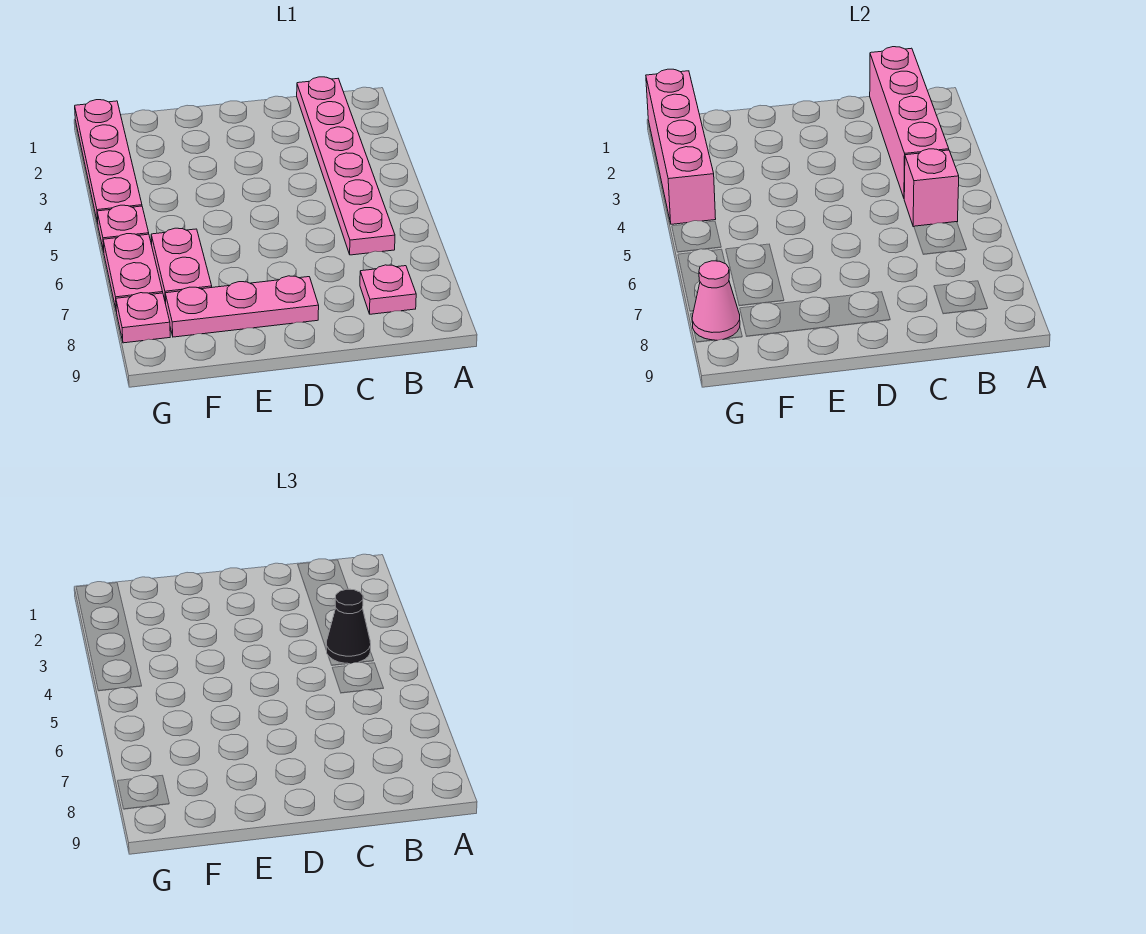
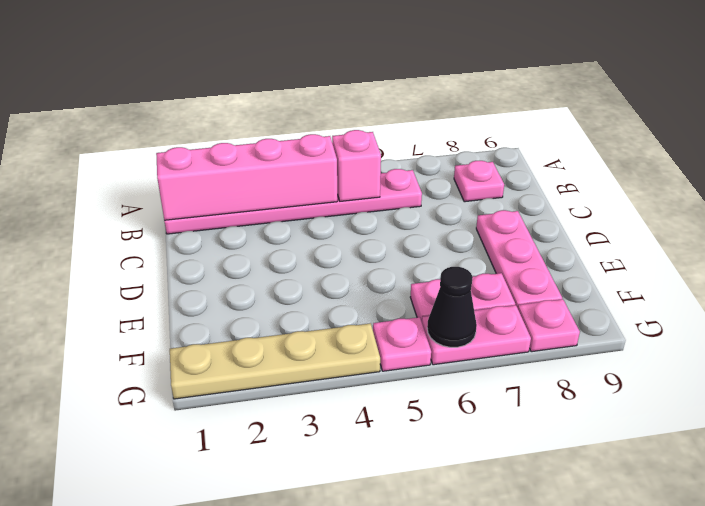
black 1x1 cone [326,589,371,664] -> black 1x1 cone moved to [427,267,477,347]
pink 1x4 plate [75,100,142,223] -> tan 1x4 plate [170,323,380,399]
pink 1x4 brick [646,69,716,224] -> none
pink 1x1 cone [692,261,740,340] -> none

